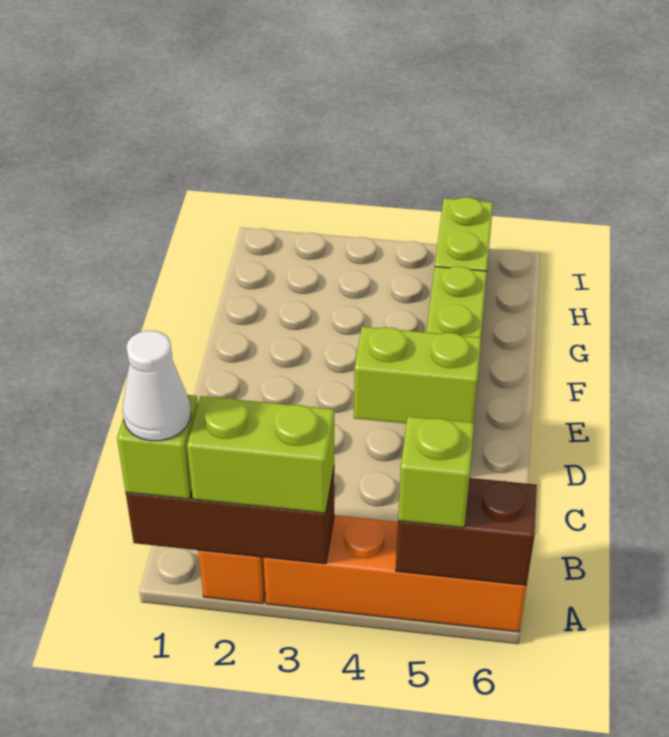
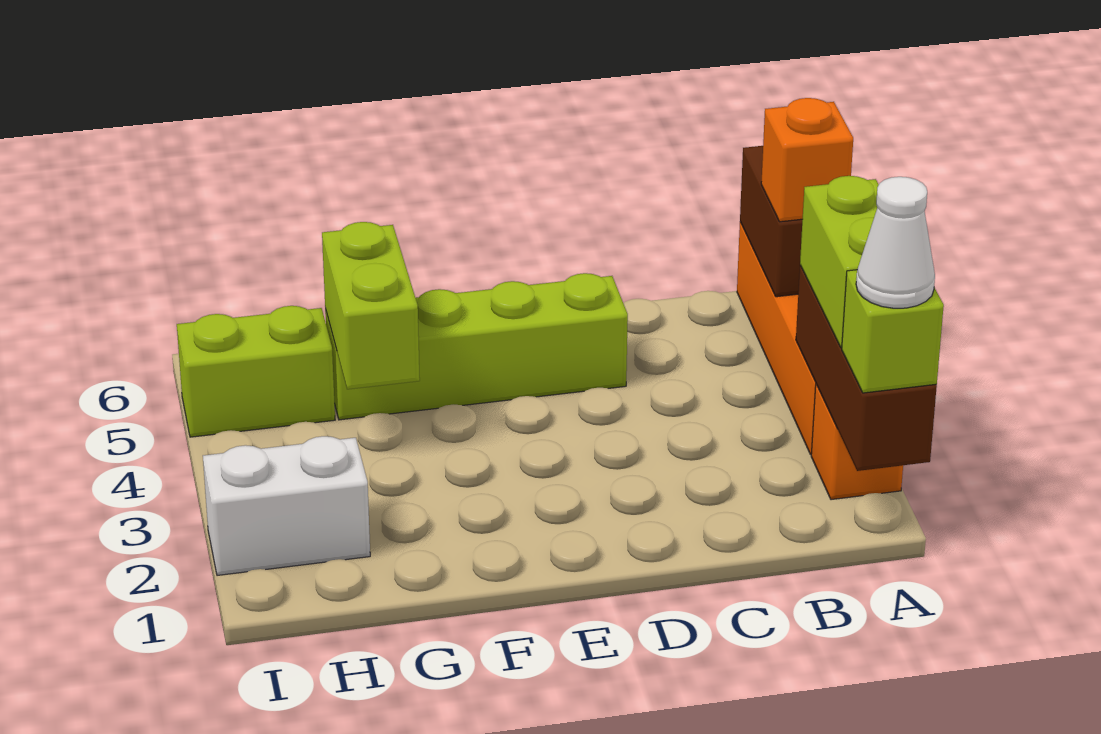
lime 1x1 brick [398,416,474,528] -> orange 1x1 brick [761,98,853,222]
lime 1x2 brick [354,327,481,424] -> lime 1x2 brick moved to [322,222,420,389]
none -> white 1x2 brick [203,436,370,575]

